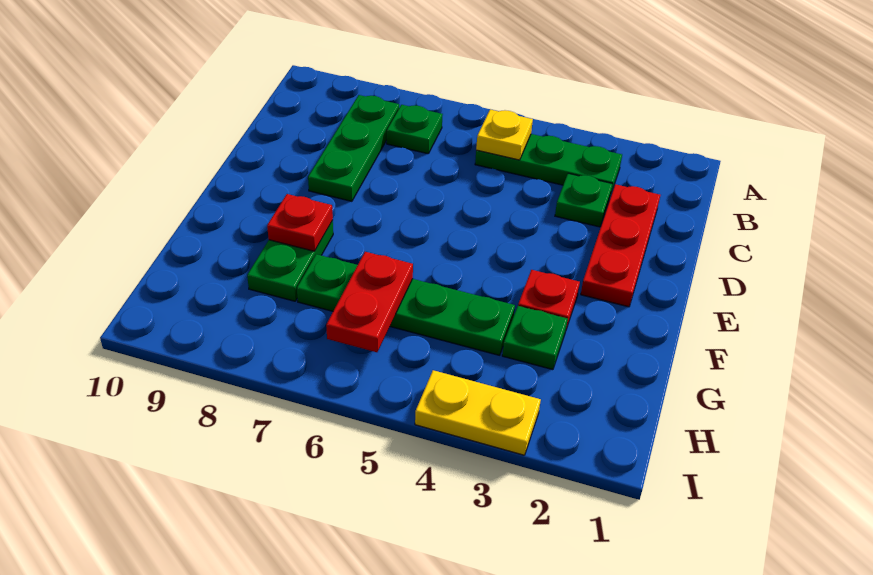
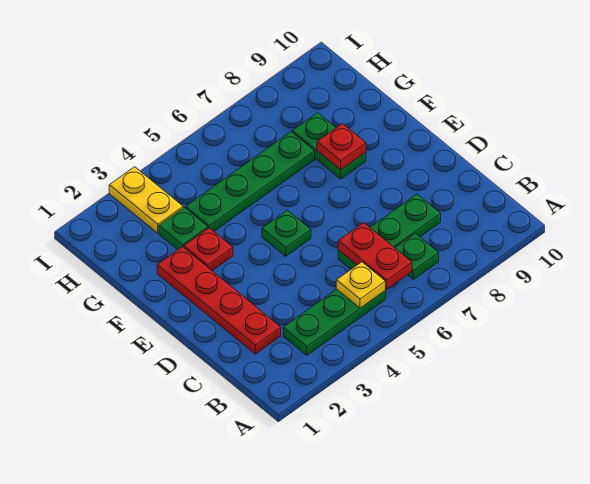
green 1x3 plate [308,95,399,201] -> green 1x3 plate turned to [338,194,441,269]
red 1x3 plate [581,184,660,307] -> red 1x4 plate [157,247,281,354]
green 1x1 plate [555,173,613,227] -> green 1x1 plate moved to [262,210,311,256]
red 1x2 plate [326,252,413,352] -> red 1x2 plate moved to [338,223,412,289]
yellow 1x2 plate [415,370,541,455] -> yellow 1x2 plate turned to [109,167,183,233]

